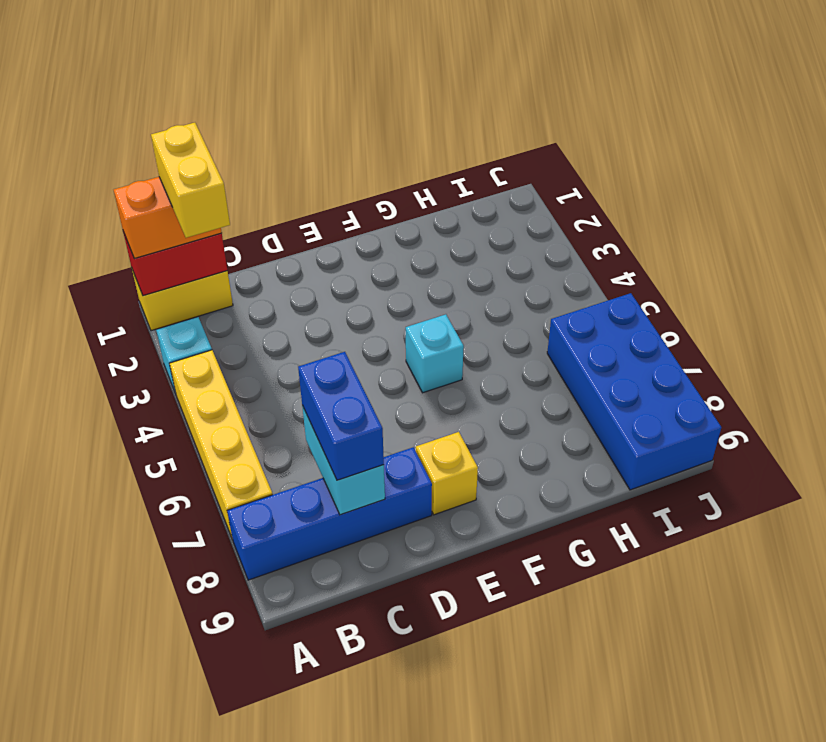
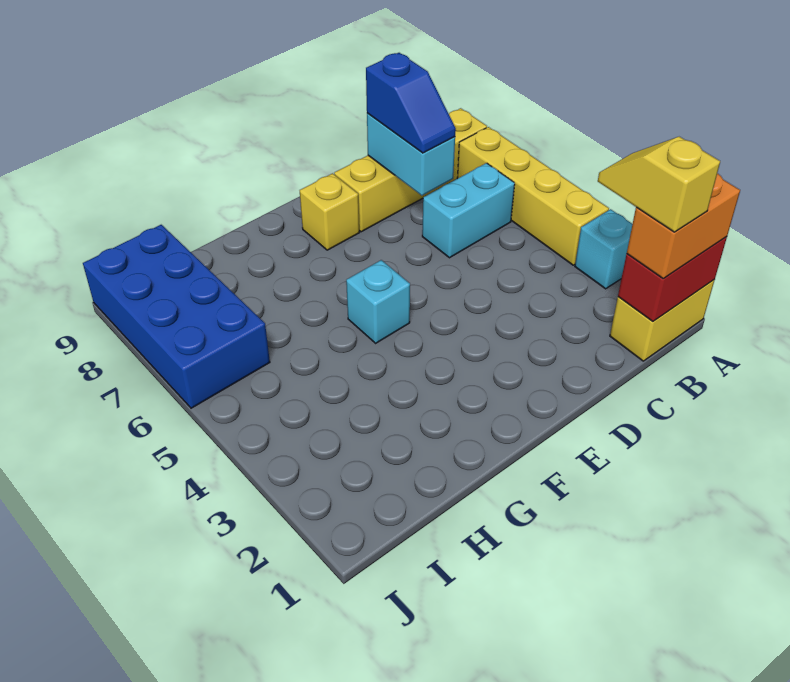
blue 1x4 brick [227,447,432,580] -> yellow 1x4 brick [334,108,487,232]
yellow 1x2 brick [151,123,230,238] -> yellow 1x2 slope [598,137,720,232]
none -> cyan 1x2 brick [422,163,515,258]
blue 1x2 brick [298,352,384,480] -> blue 1x2 slope [366,53,456,153]

